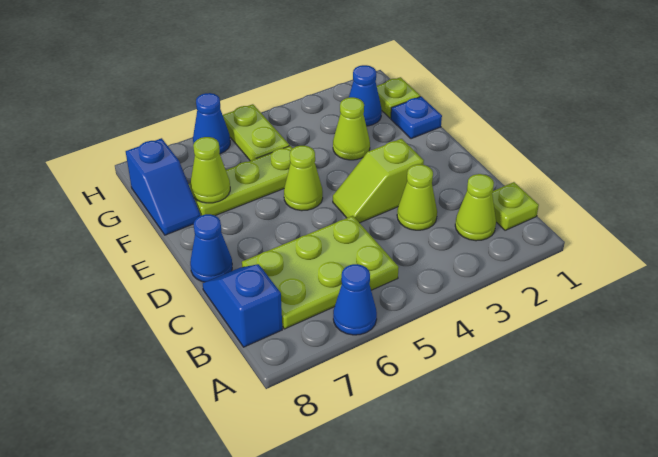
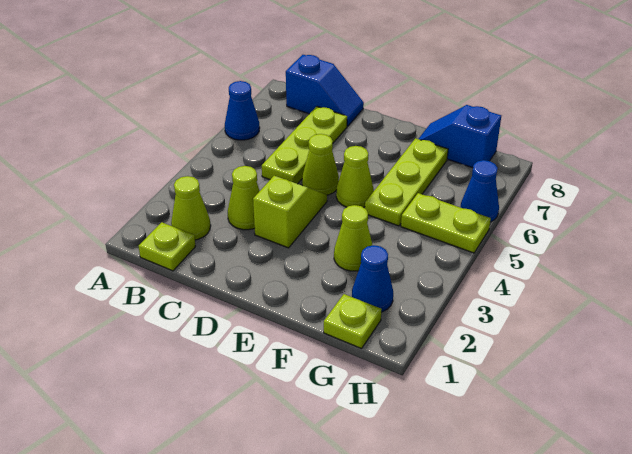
lime 2x3 plate [242,216,399,329] -> lime 1x3 plate [262,106,347,184]
blue 1x1 cone [190,214,232,282] -> none
blue 1x1 plate [391,96,442,139] -> none
lime 1x1 cone [190,137,230,203] -> lime 1x1 cone moved to [302,134,339,195]

